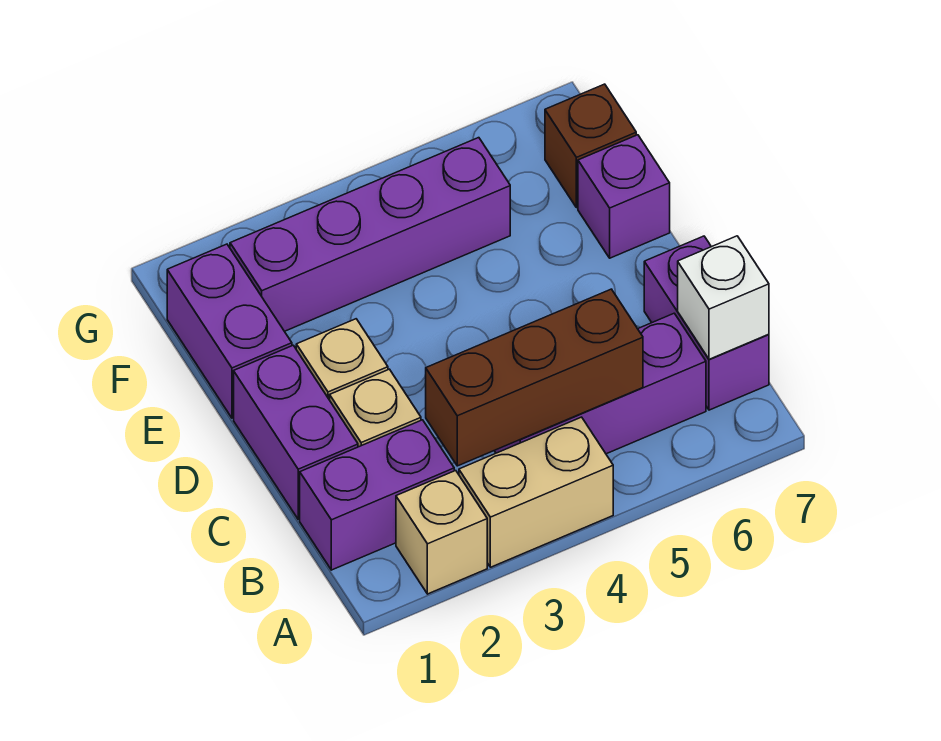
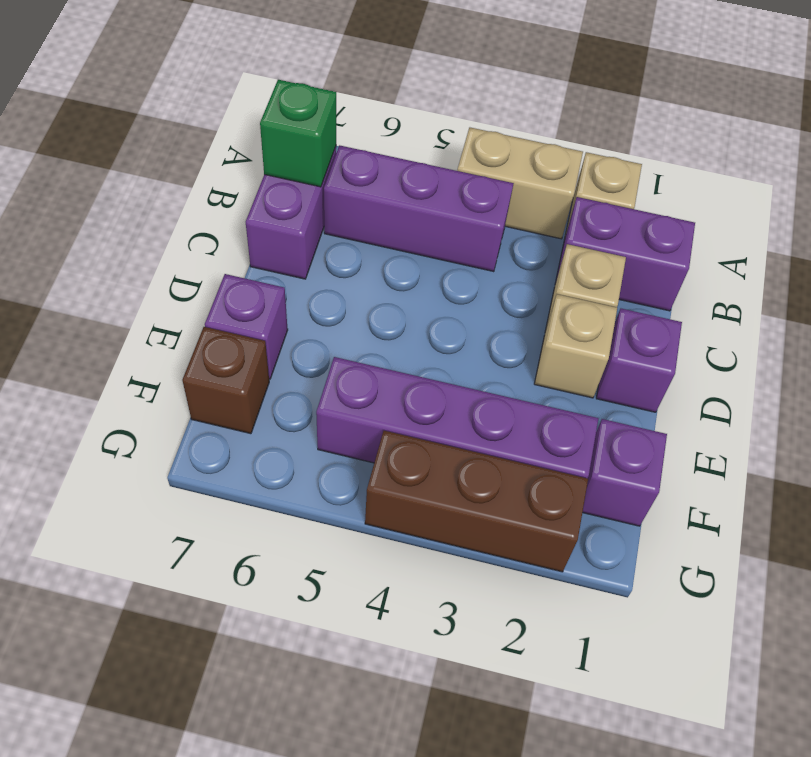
brown 1x3 brick [426,289,643,466] -> brown 1x3 brick moved to [365,431,588,572]
white 1x1 brick [678,236,769,359] -> green 1x1 brick [260,80,336,187]
purple 1x2 brick [234,345,358,519] -> purple 1x1 brick [596,309,682,412]
purple 1x2 brick [167,244,292,418] -> purple 1x1 brick [583,419,667,526]

